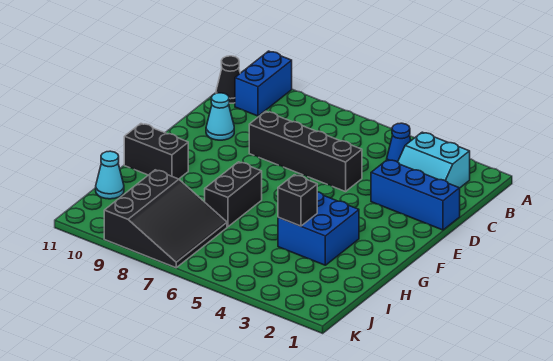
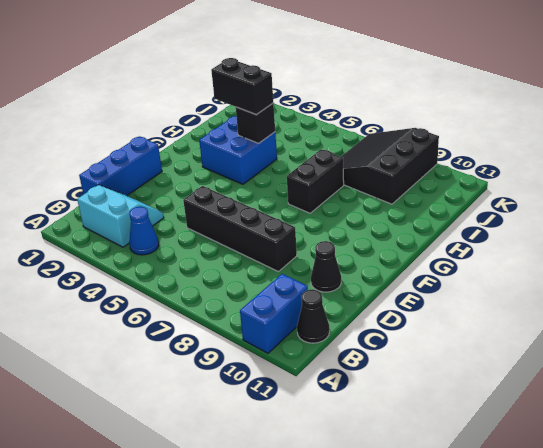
blue 1x3 brick [371,159,460,230] -> blue 1x3 brick turned to [79,136,162,195]
cyan 1x1 cone [206,93,234,140] -> black 1x1 cone [311,241,341,292]
black 1x2 brick [124,124,188,179] -> black 1x2 brick moved to [211,58,273,115]
cyan 1x1 cone [96,151,124,199] -> none

